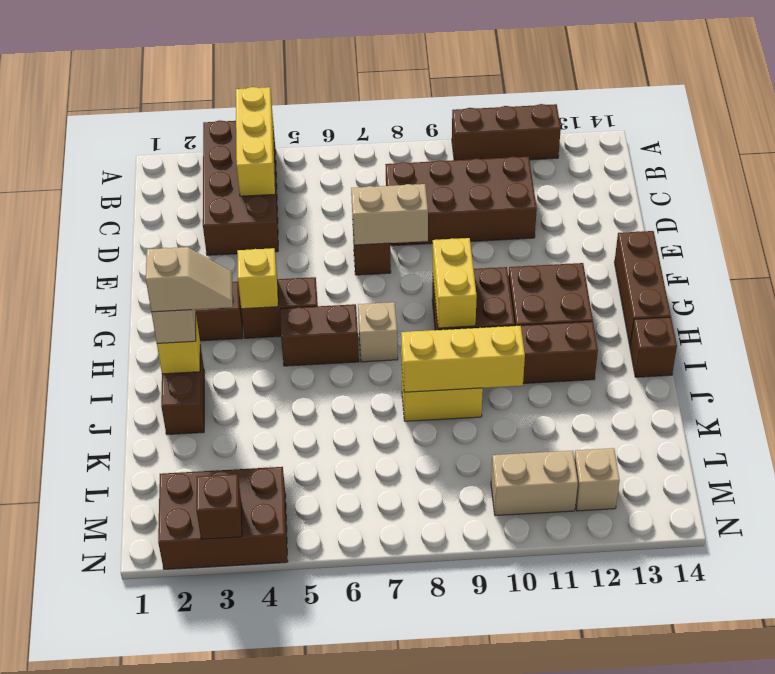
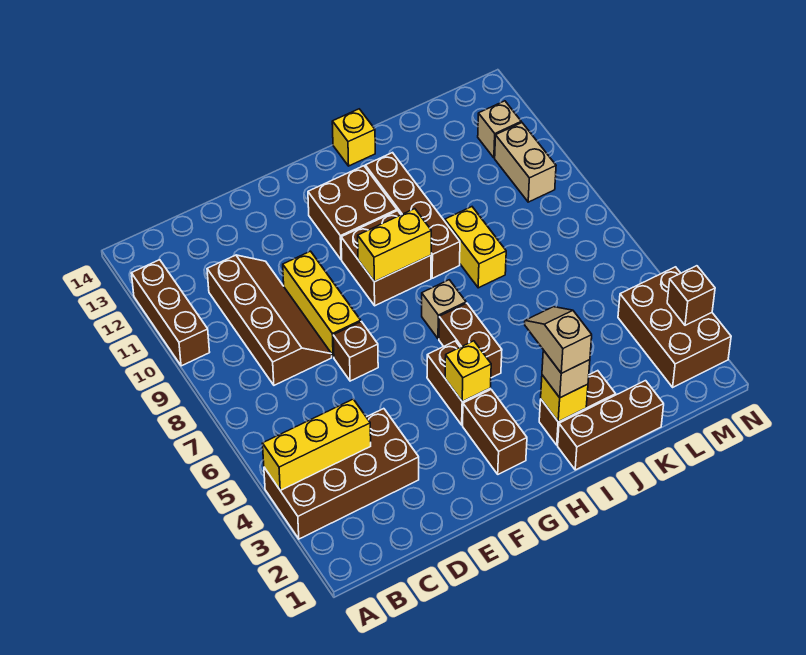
brown 2x4 brick [385,157,537,246] -> brown 2x4 slope [207,255,332,385]
tan 1x2 brick [351,184,428,245] -> none
brown 1x3 brick [614,231,671,346] -> brown 1x3 brick moved to [558,381,664,470]
brown 1x1 brick [630,317,677,377] -> yellow 1x1 brick [332,109,375,166]
yellow 1x3 brick [401,326,525,392] -> yellow 1x3 brick moved to [283,251,361,357]

